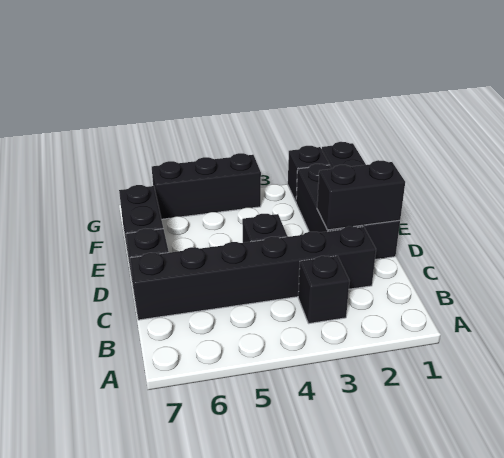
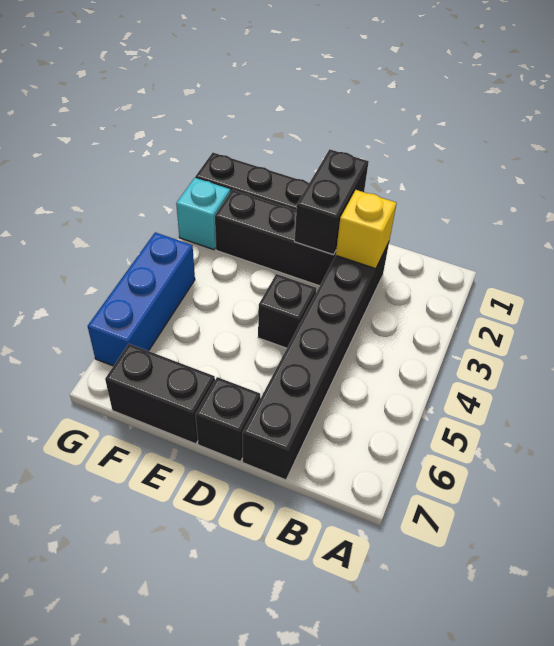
black 1x1 brick [298,256,349,324] -> none
none -> yellow 1x1 brick [336,190,397,269]
black 1x1 brick [288,146,330,202] -> cyan 1x1 brick [176,178,230,250]
black 1x3 brick [152,153,261,219] -> blue 1x3 brick [88,232,195,366]

